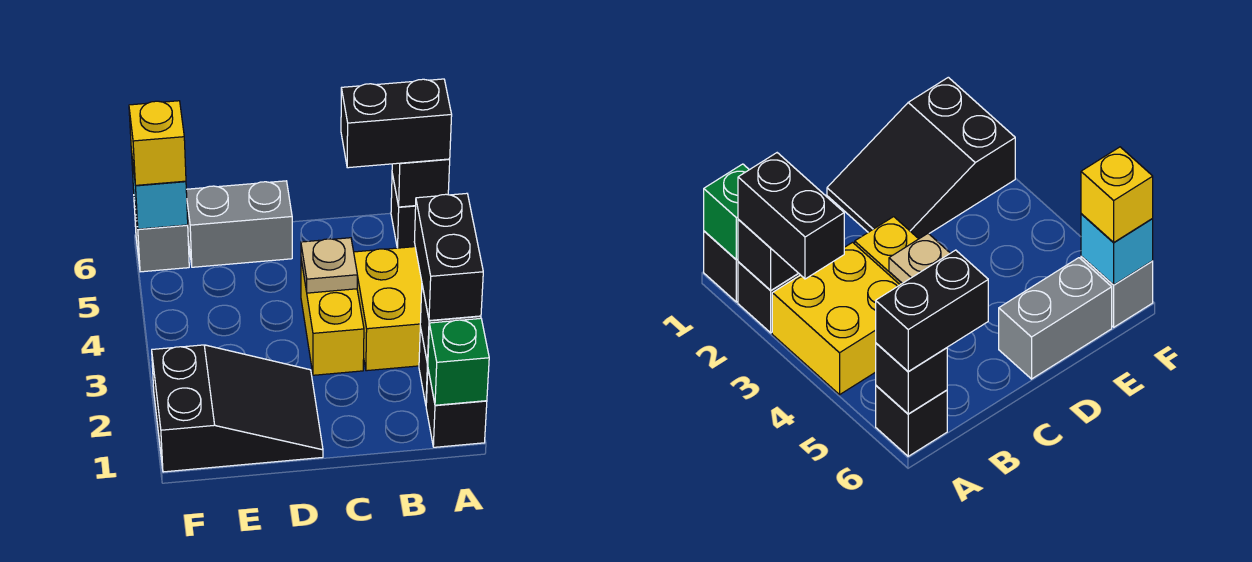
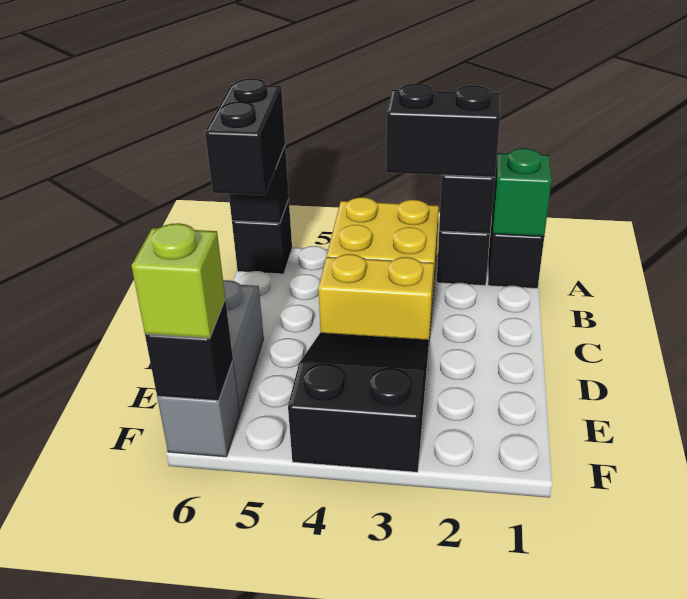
tan 1x1 plate [301,238,357,293] -> none
black 2x3 slope [152,345,323,472] -> black 2x3 slope moved to [288,333,429,472]
cyan 1x1 brick [131,151,188,229] -> black 1x1 brick [145,299,233,401]
yellow 1x1 brick [129,101,186,185] -> lime 1x1 brick [132,223,225,338]

